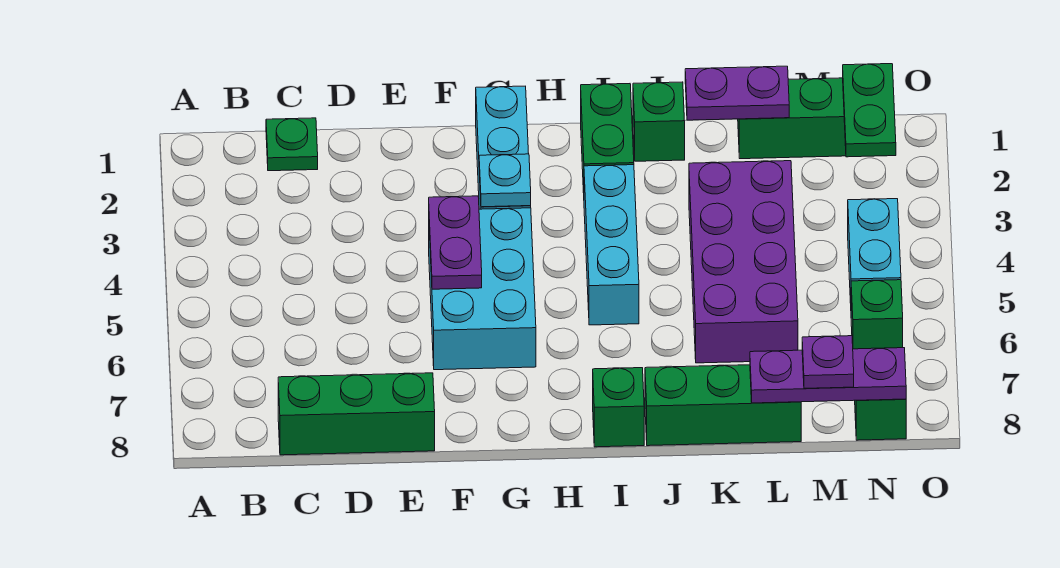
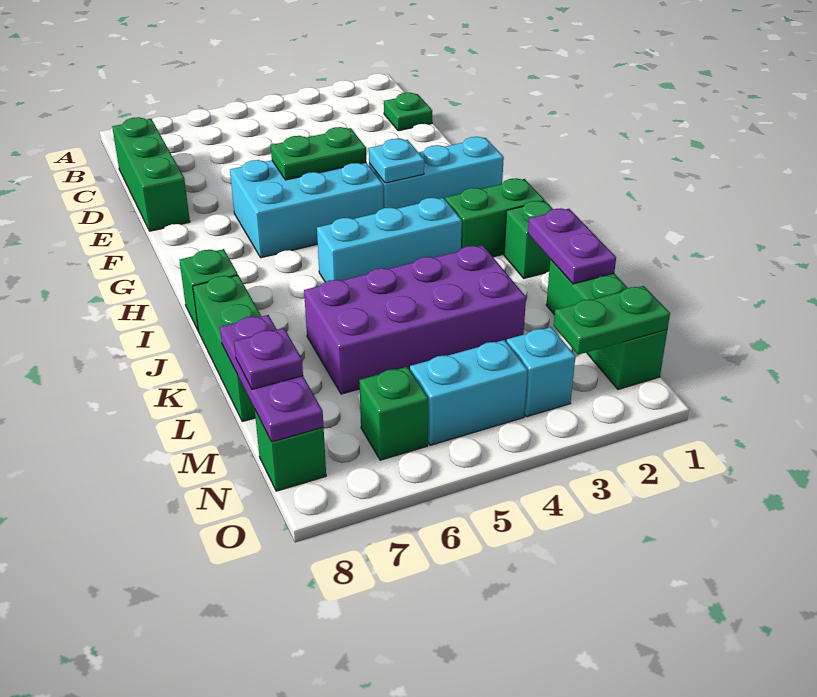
purple 1x2 plate [429,196,482,289] -> green 1x2 plate [271,127,366,180]
none -> cyan 1x1 brick [507,327,575,417]

